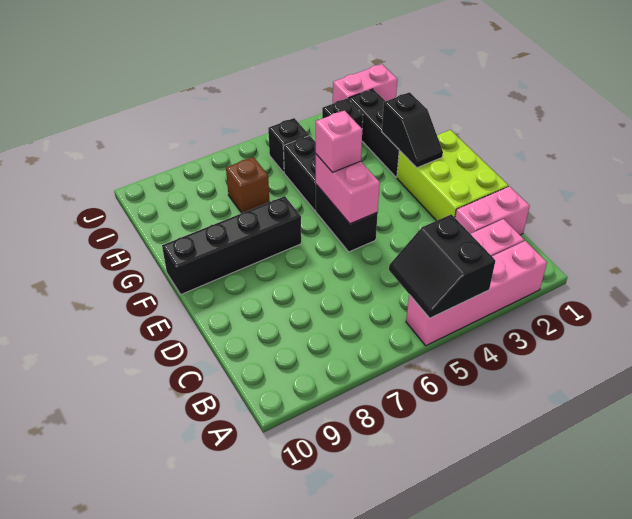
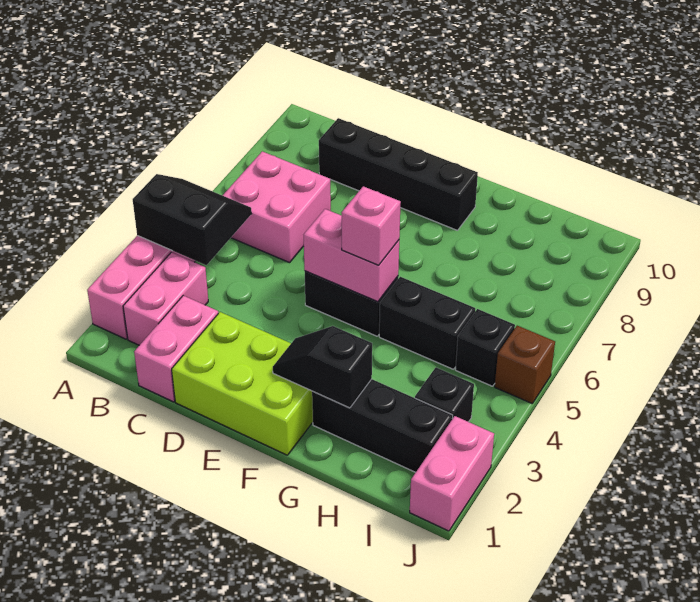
none -> pink 2x2 brick [223,151,331,263]
black 1x4 brick [162,196,301,294] -> black 1x4 brick turned to [319,118,478,230]
brown 1x1 brick [226,157,270,213] -> brown 1x1 brick moved to [495,326,555,403]

